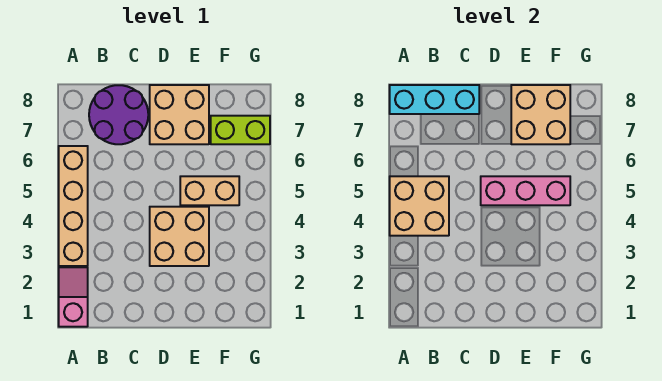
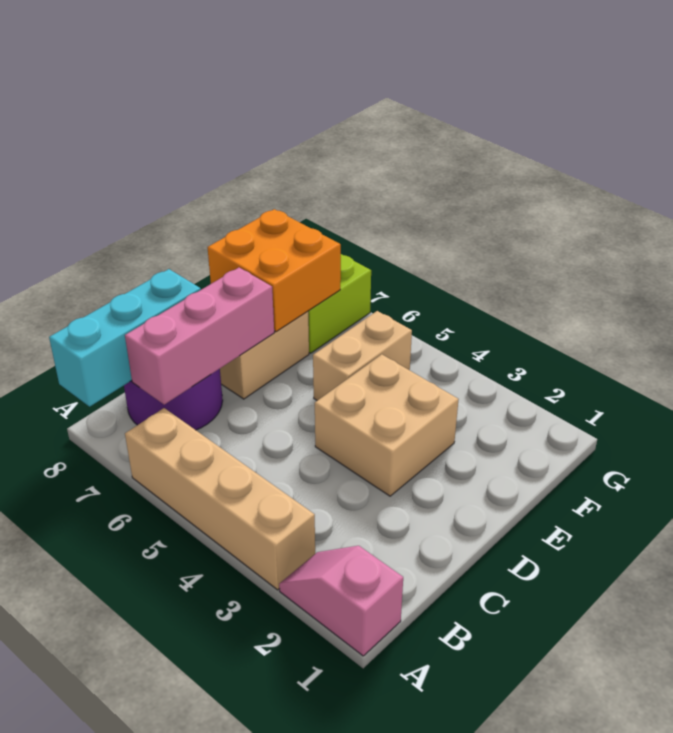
tan 2x2 brick [390,176,449,236] -> none
pink 1x3 brick [481,176,570,205] -> pink 1x3 brick moved to [125,268,274,405]
tan 2x2 brick [511,85,570,144] -> orange 2x2 brick [208,209,341,332]

